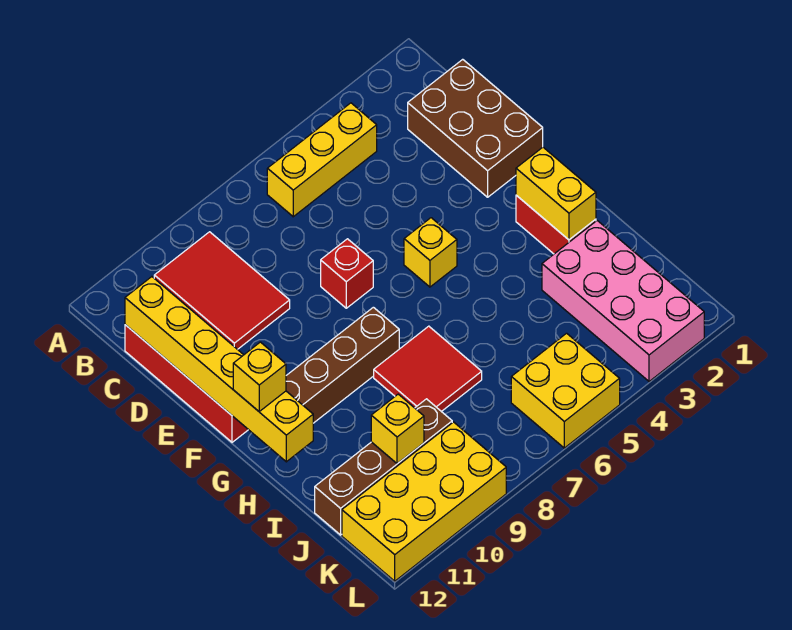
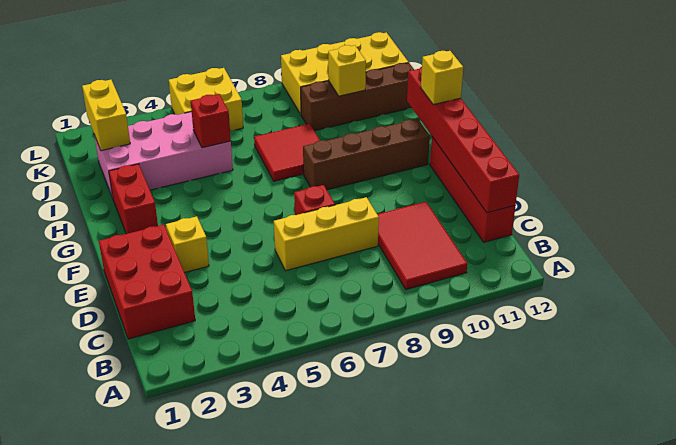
yellow 1x3 brick [267,103,377,217] -> yellow 1x3 brick moved to [274,197,379,271]
brown 2x3 brick [408,59,543,197] -> red 2x3 brick [99,225,195,339]
yellow 1x6 brick [125,277,313,462] -> red 1x6 brick [407,67,519,213]
yellow 1x1 brick [404,218,457,287] -> yellow 1x1 brick moved to [166,216,209,272]
yellow 1x2 brick [516,147,596,240] -> yellow 1x2 brick moved to [82,80,130,151]
pink 2x4 brick [542,221,704,381] -> pink 2x4 brick turned to [94,112,233,198]
none -> red 1x1 brick [191,94,231,148]

